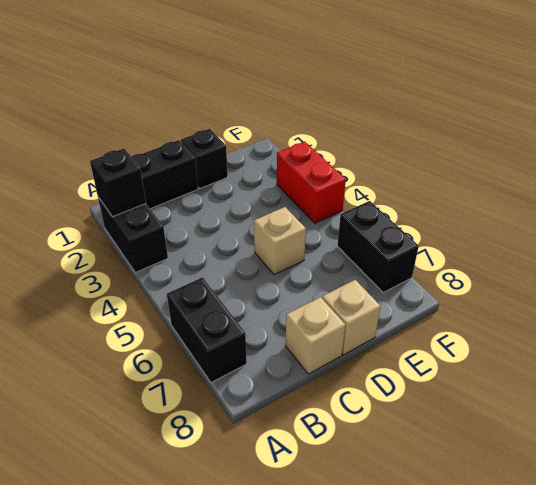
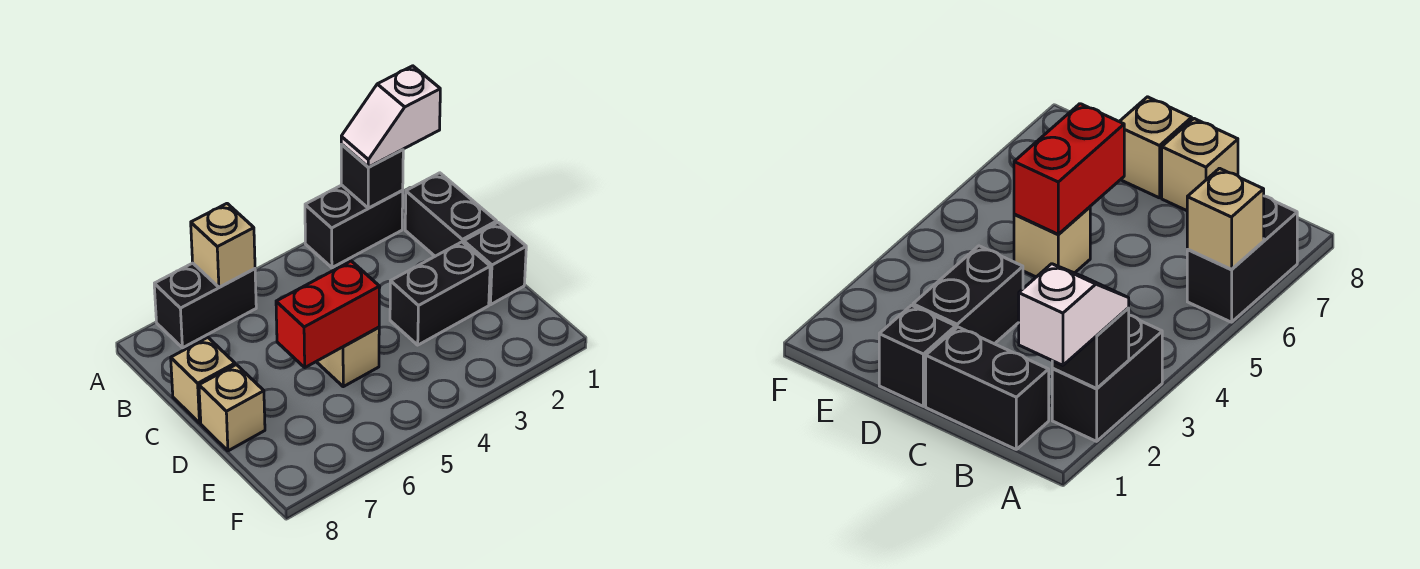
none -> white 1x2 slope [341,66,440,167]
none -> tan 1x1 brick [191,204,255,287]
red 1x2 brick [277,142,346,223] -> red 1x2 brick moved to [276,261,380,367]
black 1x2 brick [337,201,419,292] -> black 1x2 brick moved to [390,242,490,345]

